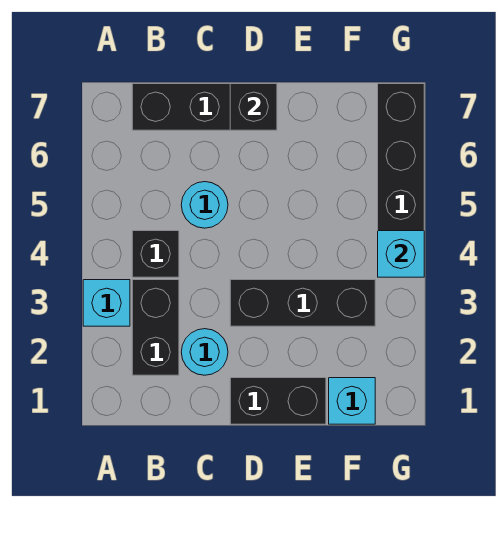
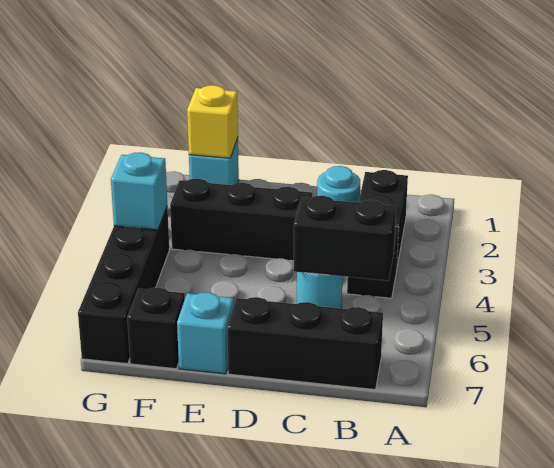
cyan 1x1 brick [83,280,130,326] -> cyan 1x1 brick moved to [177,292,234,374]
black 1x2 brick [230,378,326,424] -> black 1x2 brick moved to [294,196,396,281]
black 1x1 brick [230,84,277,130] -> black 1x1 brick moved to [127,287,185,369]
none -> yellow 1x1 brick [187,85,238,158]

